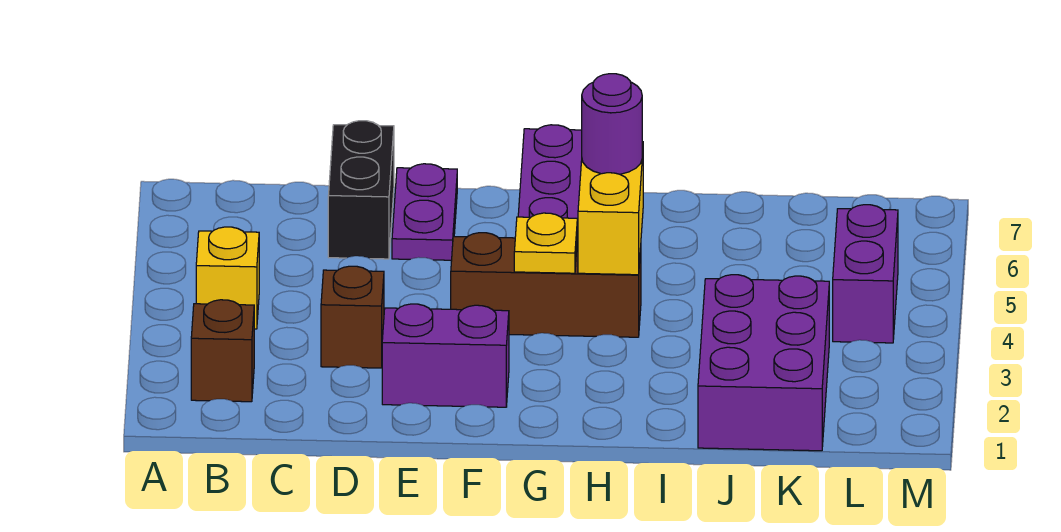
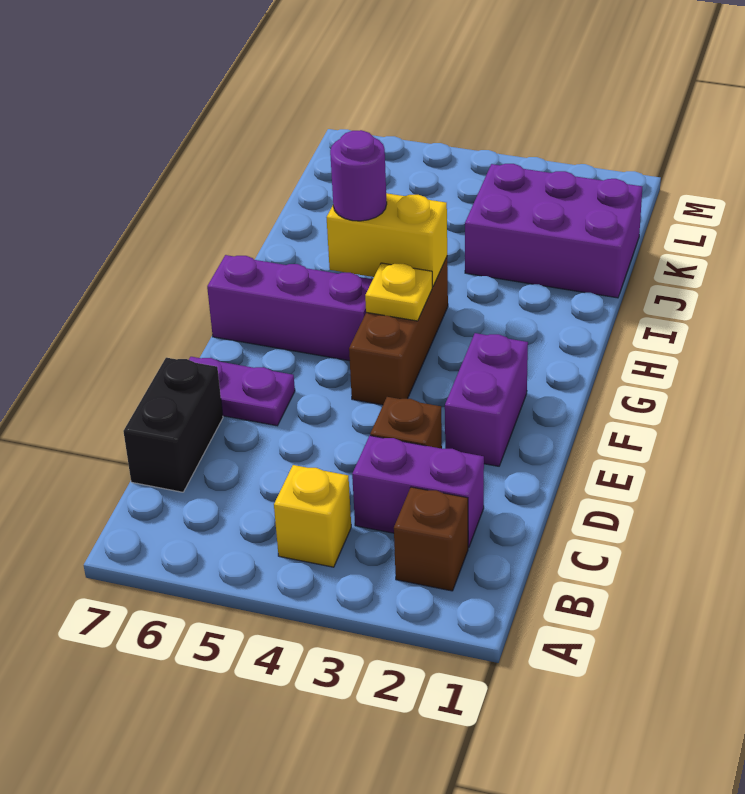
black 1x2 brick [328,121,394,259] -> black 1x2 brick turned to [123,358,223,492]
purple 1x2 brick [833,205,898,343] -> purple 1x2 brick moved to [352,436,484,548]

